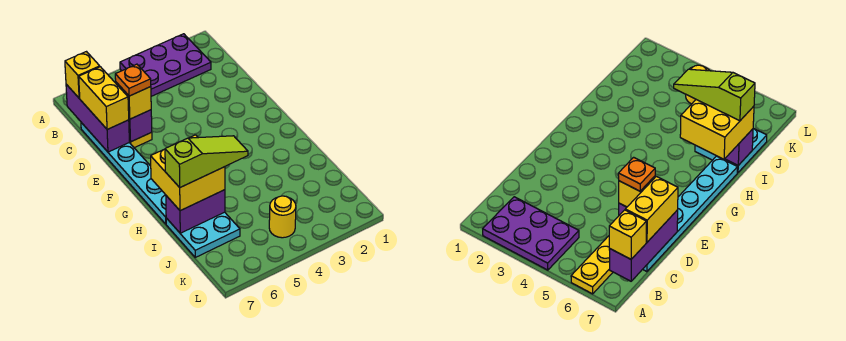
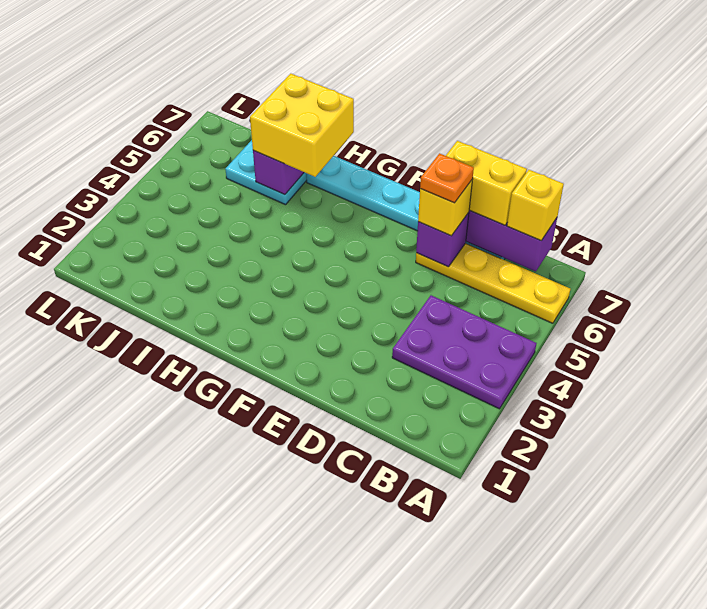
purple 2x3 plate [120,34,211,96] -> purple 2x3 plate turned to [392,295,536,409]
lime 1x3 slope [165,136,248,187] -> none
yellow 1x1 round brick [269,196,296,238] -> none

